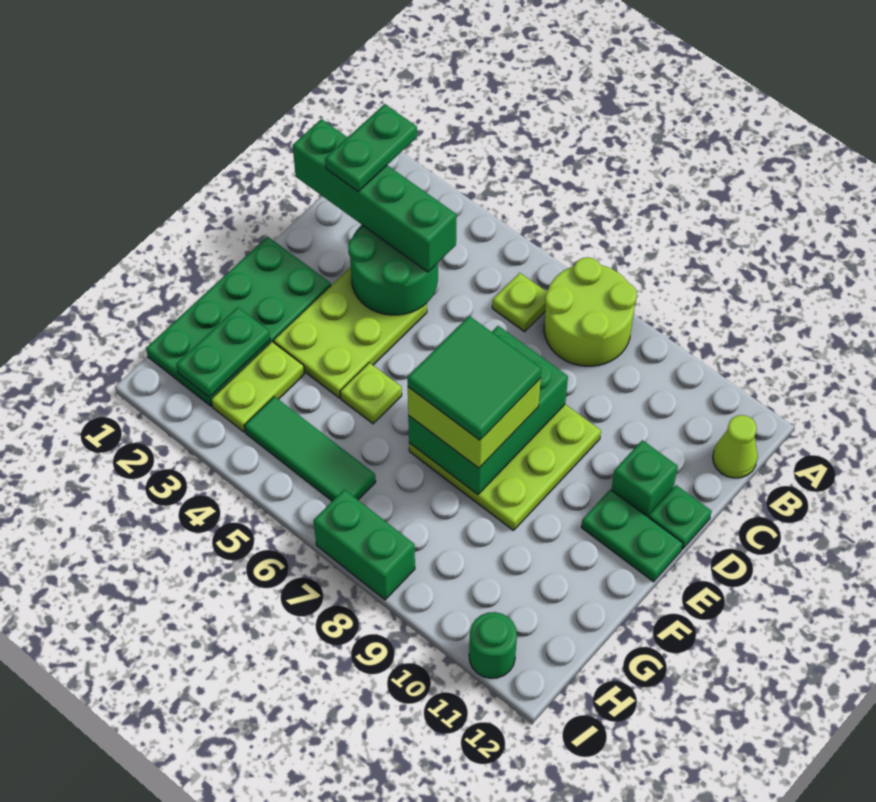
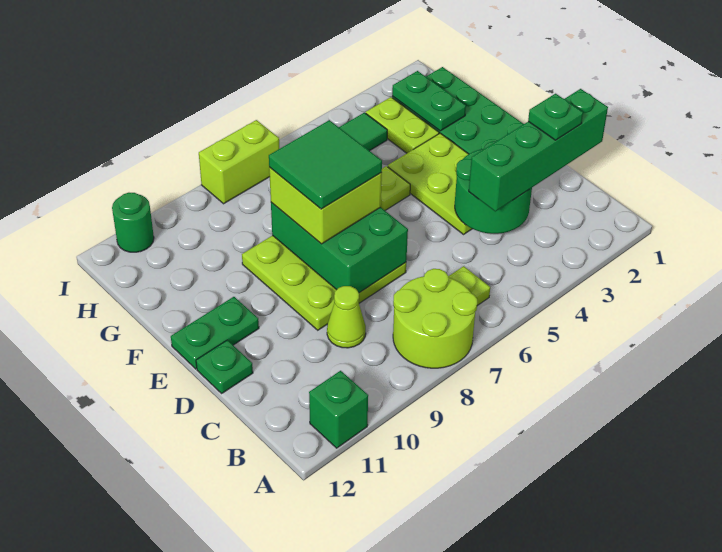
green 1x2 plate [325,104,417,191] -> green 1x1 plate [528,94,583,140]
lime 1x1 cone [713,415,758,478] -> lime 1x1 cone moved to [327,286,366,348]
green 1x1 brick [611,440,678,517] -> green 1x1 brick moved to [309,371,368,448]
green 1x2 brick [314,490,415,600] -> lime 1x2 brick [199,120,280,204]

